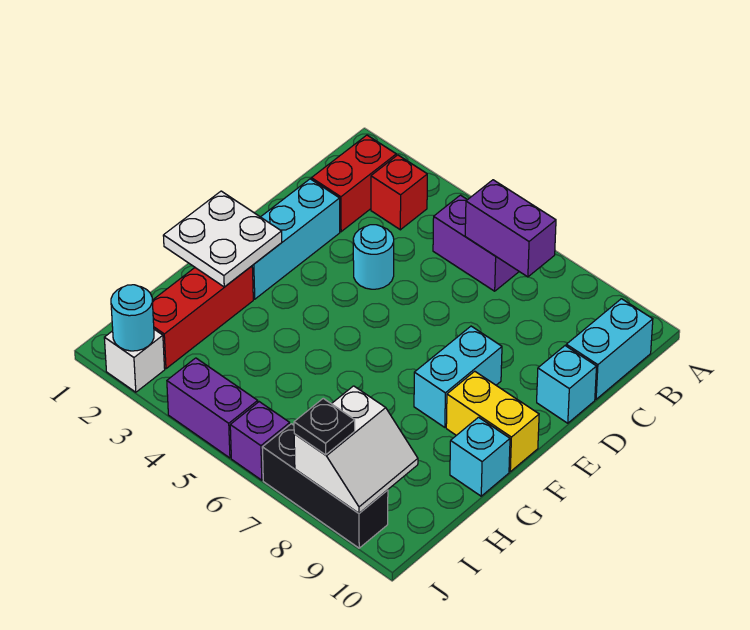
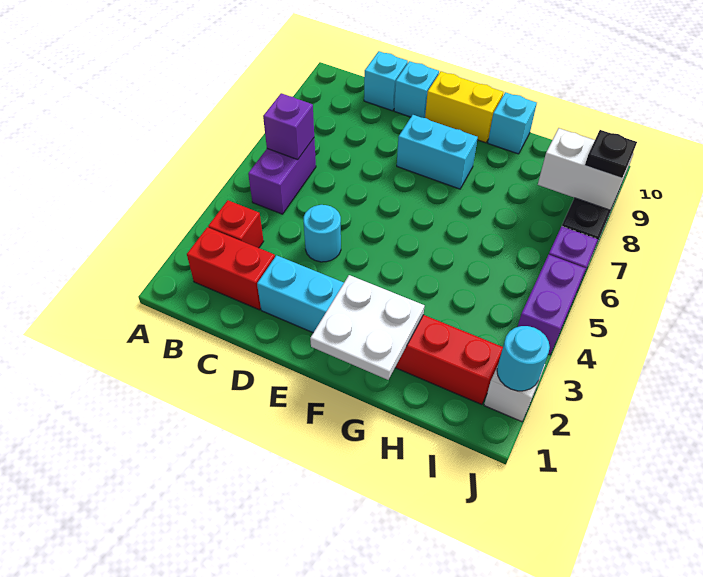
purple 1x2 brick [465,180,556,277] -> purple 1x1 brick [263,93,314,160]
cyan 1x2 brick [566,299,653,399] -> cyan 1x1 brick [364,51,408,111]
yellow 1x2 brick [446,371,539,472] -> yellow 1x2 brick turned to [425,72,503,143]

